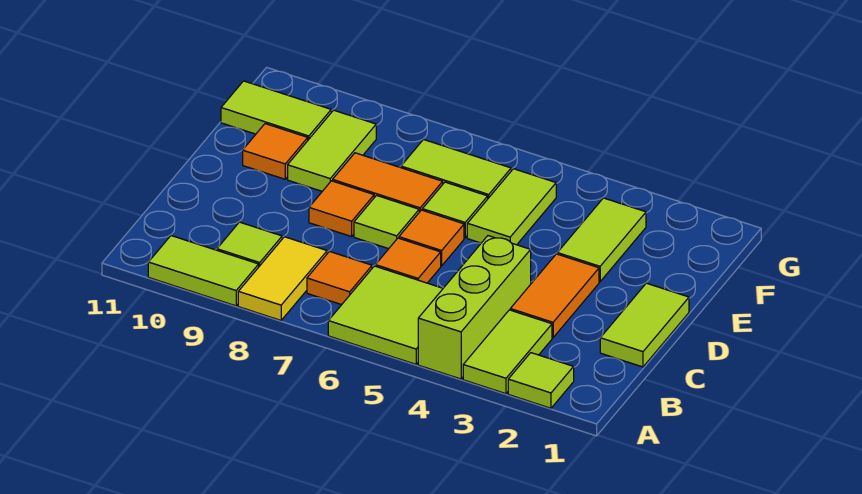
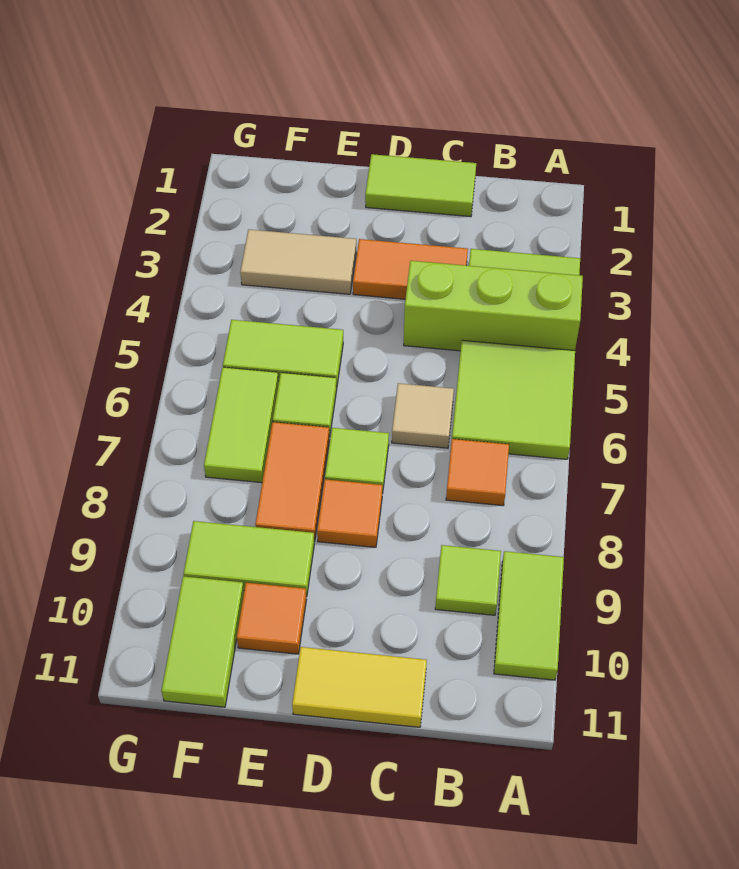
lime 1x1 tile [508,353,574,408] -> none
yellow 1x2 tile [238,237,327,320] -> yellow 1x2 tile moved to [292,647,427,727]
orange 1x1 tile [375,238,441,283] -> tan 1x1 tile [392,383,454,448]
orange 1x1 tile [399,210,464,266] -> none
lime 1x2 tile [557,198,646,282] -> tan 1x2 tile [240,229,356,294]

